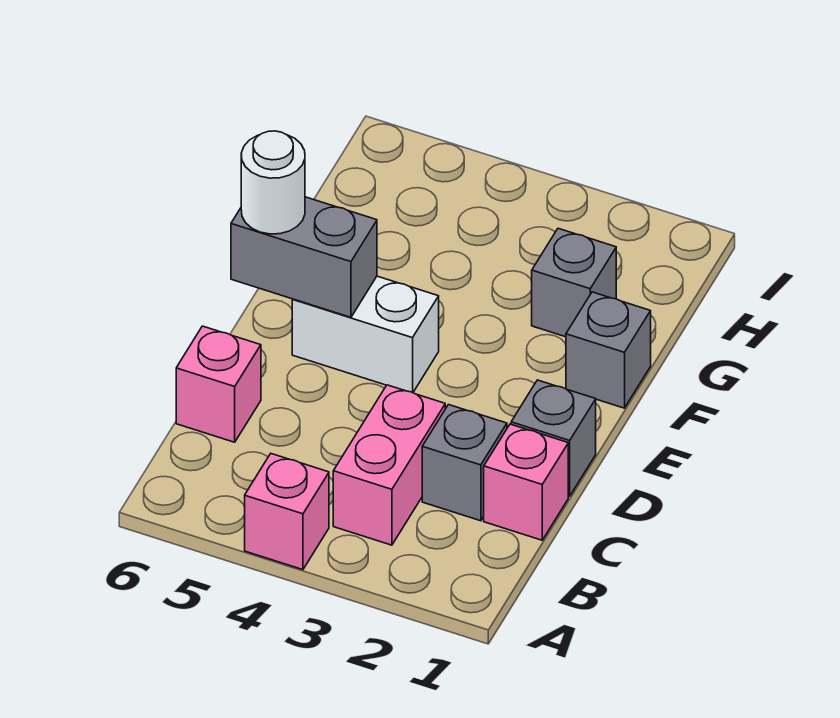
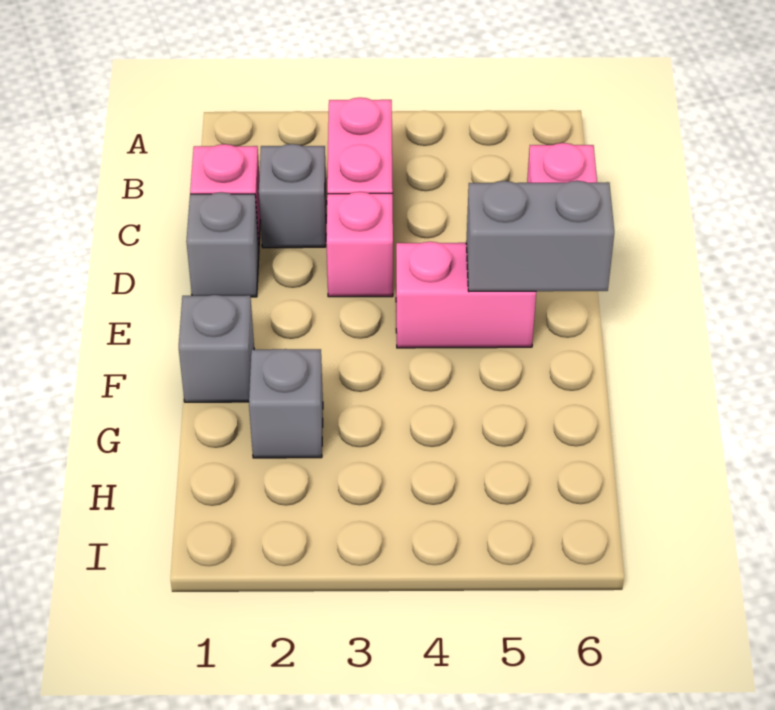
pink 1x1 brick [245,454,329,570] -> pink 1x1 brick moved to [326,192,393,297]
white 1x2 brick [292,276,439,392] -> pink 1x2 brick [396,242,536,348]
white 1x1 round brick [241,131,305,234] -> none

